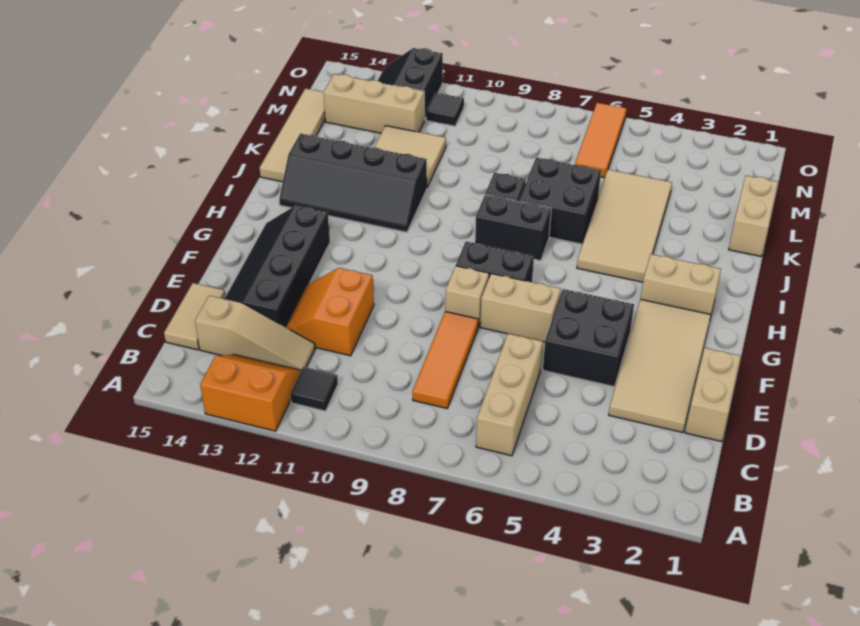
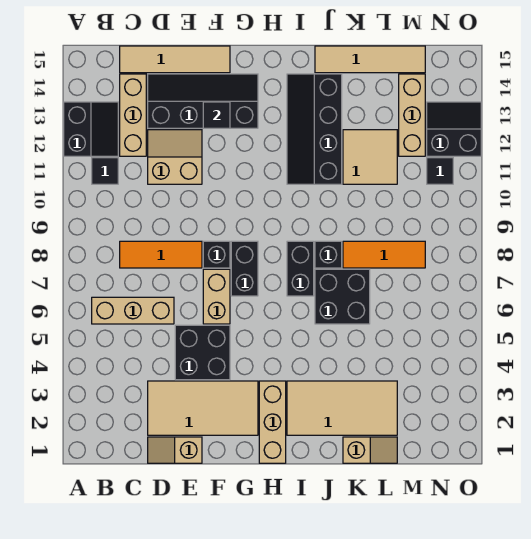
orange 2x2 slope [200,354,301,431] -> black 2x2 slope [64,102,118,156]
tan 1x3 slope [195,296,315,370] -> tan 1x3 brick [120,74,146,156]
tan 1x2 tile [164,283,226,350] -> tan 1x4 tile [120,46,230,73]
tan 1x2 brick [685,348,741,442] -> tan 1x2 slope [148,437,202,463]
orange 2x2 slope [286,268,374,356] -> tan 2x2 slope [148,130,202,184]
tan 1x1 brick [445,266,489,327] -> black 1x1 brick [203,241,230,268]
none -> black 1x1 tile [203,102,230,128]
tan 1x2 brick [641,254,721,314] -> tan 1x3 brick [259,381,286,463]
tan 2x4 tile [577,170,672,282] -> tan 2x4 tile moved to [287,381,397,435]
tan 1x2 brick [729,176,778,257] -> tan 1x2 slope [343,437,397,463]
orange 1x3 tile [575,103,627,178] -> orange 1x3 tile moved to [343,241,425,268]

